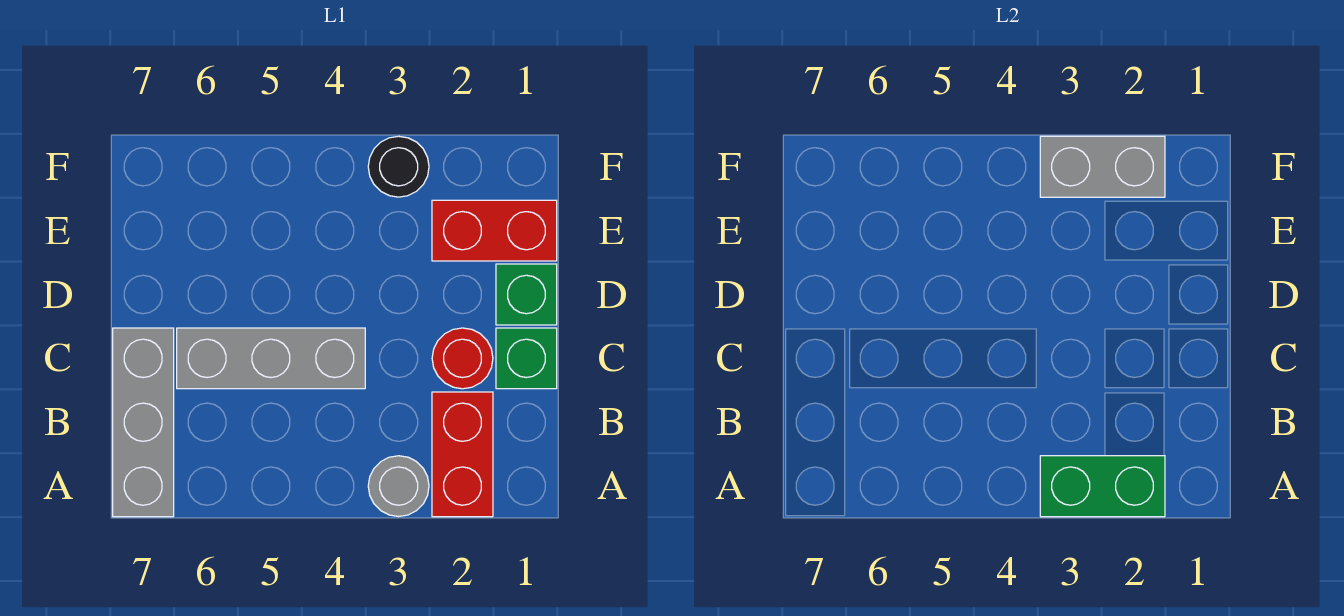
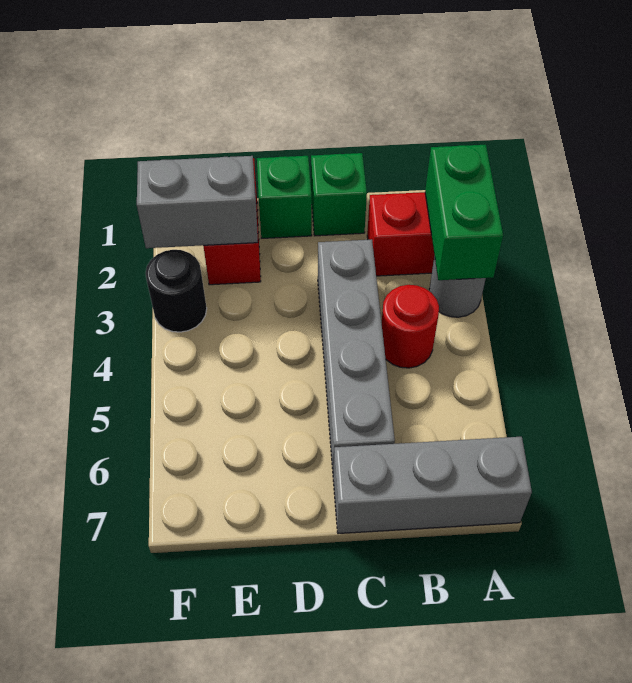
red 1x1 round brick [432,328,493,389] -> red 1x1 round brick moved to [381,285,439,368]
grey 1x3 brick [177,328,365,389] -> grey 1x4 brick [318,239,395,474]
grey 1x2 brick [1040,136,1165,197] -> grey 1x2 brick turned to [137,156,258,248]

